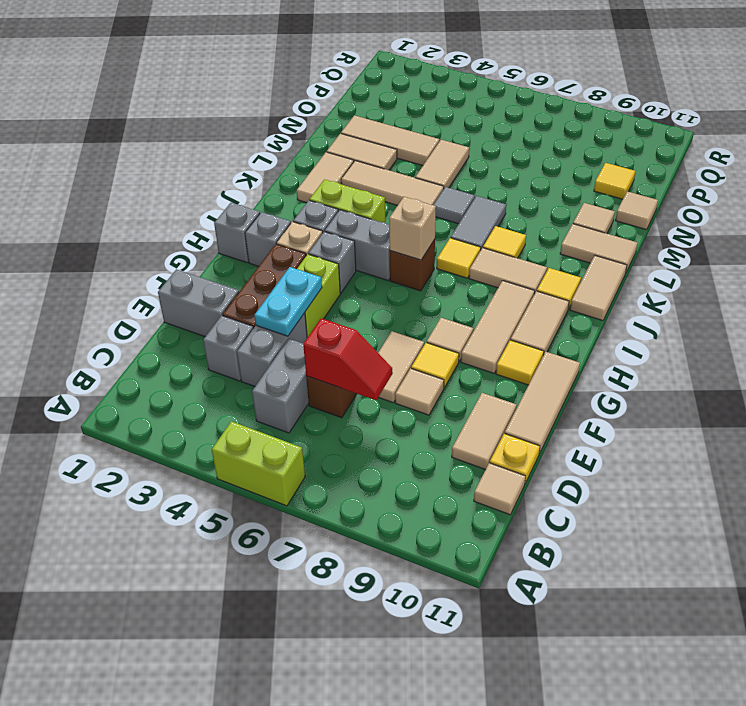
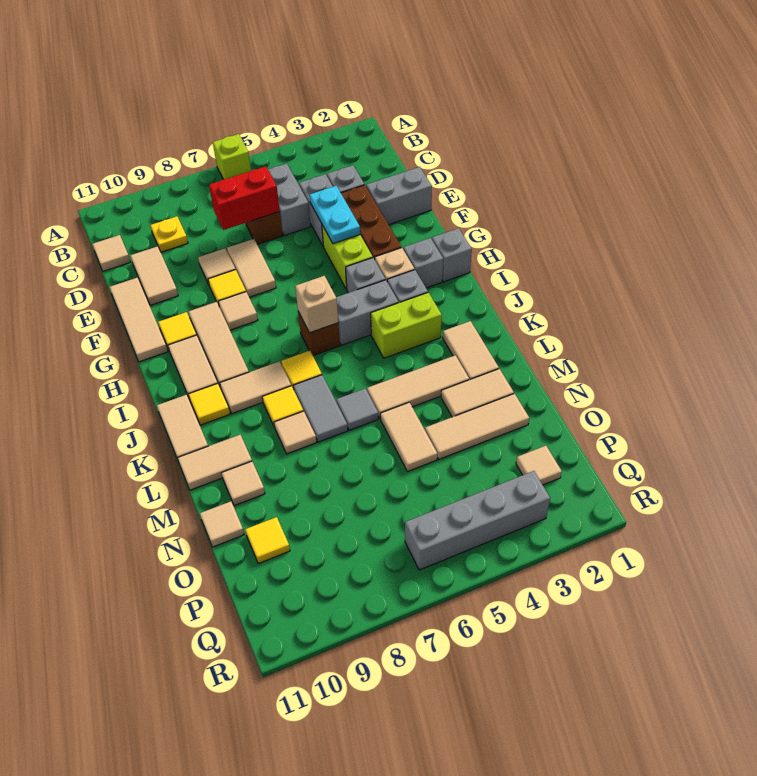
lime 1x2 brick [212,421,305,506] -> lime 1x1 brick [213,134,251,179]
red 1x2 slope [303,318,393,400] -> red 1x2 brick [209,166,280,230]
yellow 1x1 plate [490,433,540,483] -> yellow 1x1 plate moved to [150,216,188,252]
none -> tan 1x1 tile [274,411,316,454]
none -> tan 1x1 tile [516,446,562,485]
none -> grey 1x4 brick [405,471,550,570]

